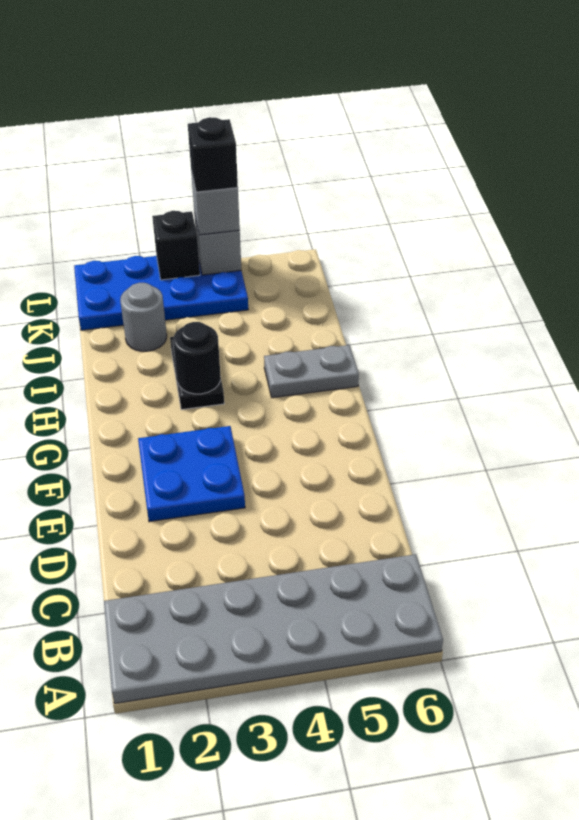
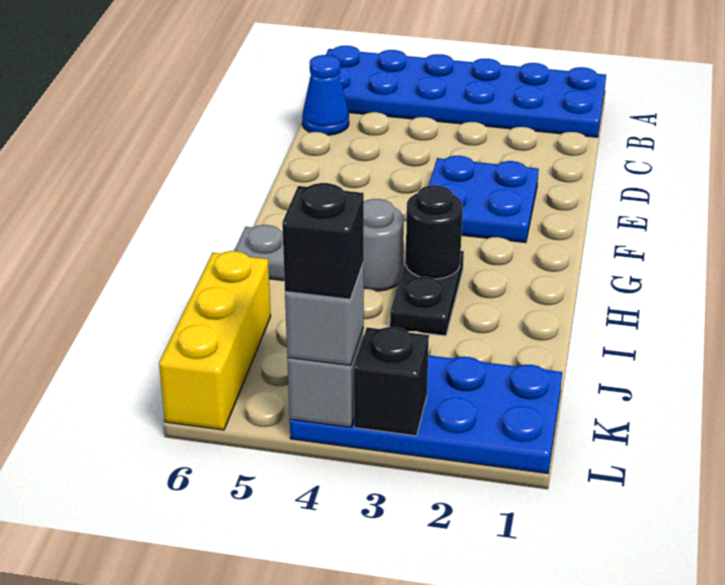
grey 2x6 plate [104,554,443,703] -> blue 2x6 plate [326,46,606,137]
none -> blue 1x1 cone [302,55,349,135]
grey 1x1 round brick [120,283,167,351] -> grey 1x1 round brick moved to [363,199,404,291]
none -> yellow 1x3 brick [159,251,271,430]

